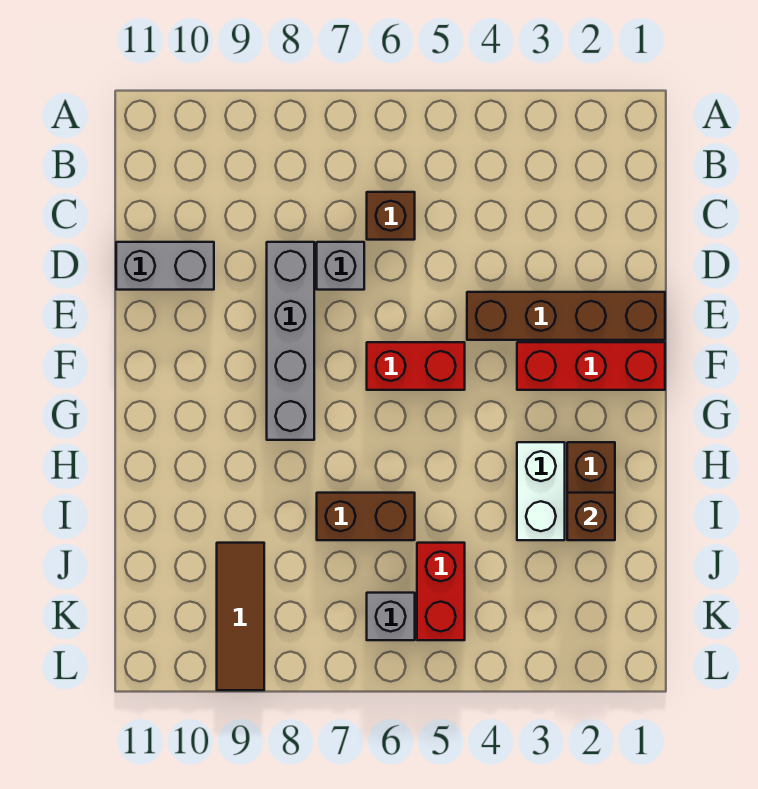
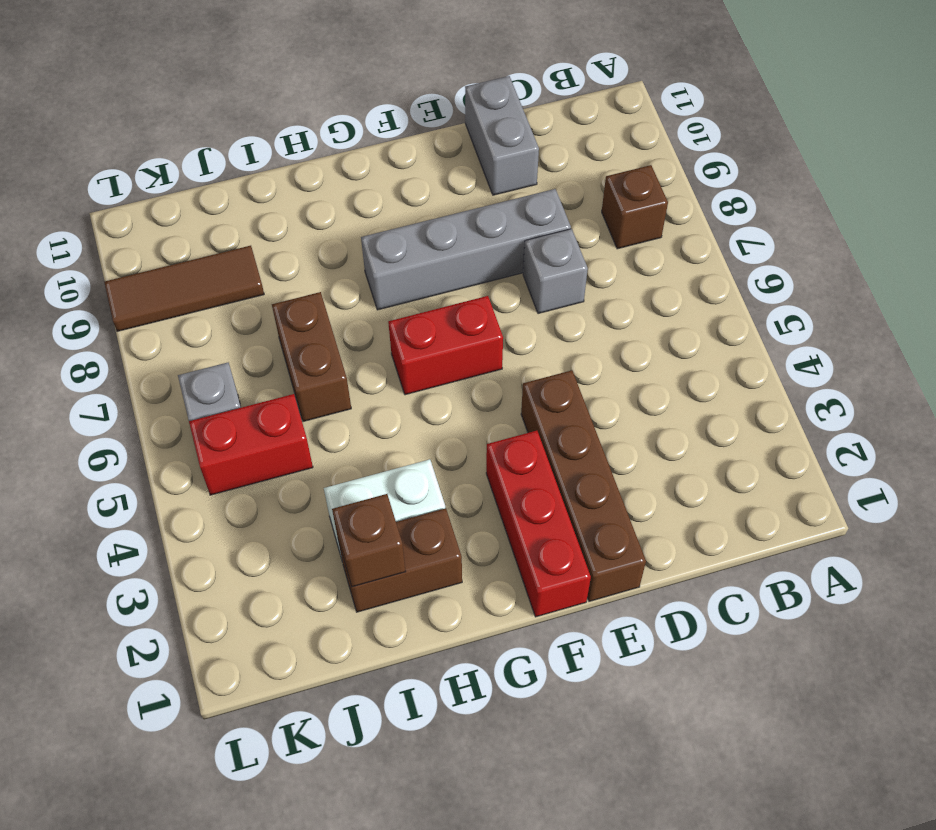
brown 1x1 brick [367,192,415,240] -> brown 1x1 brick moved to [602,165,668,249]
red 1x2 brick [367,342,465,390] -> red 1x2 brick turned to [388,296,503,395]

